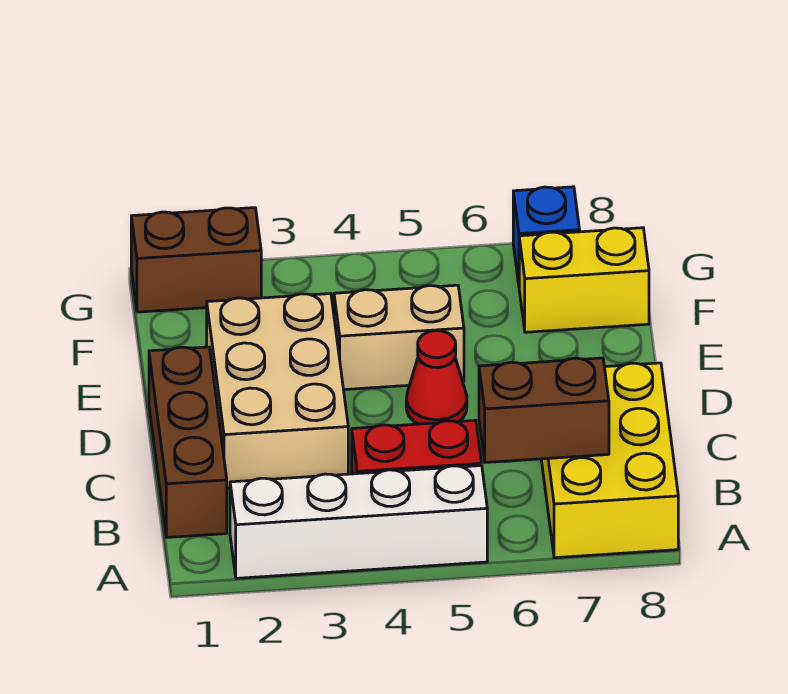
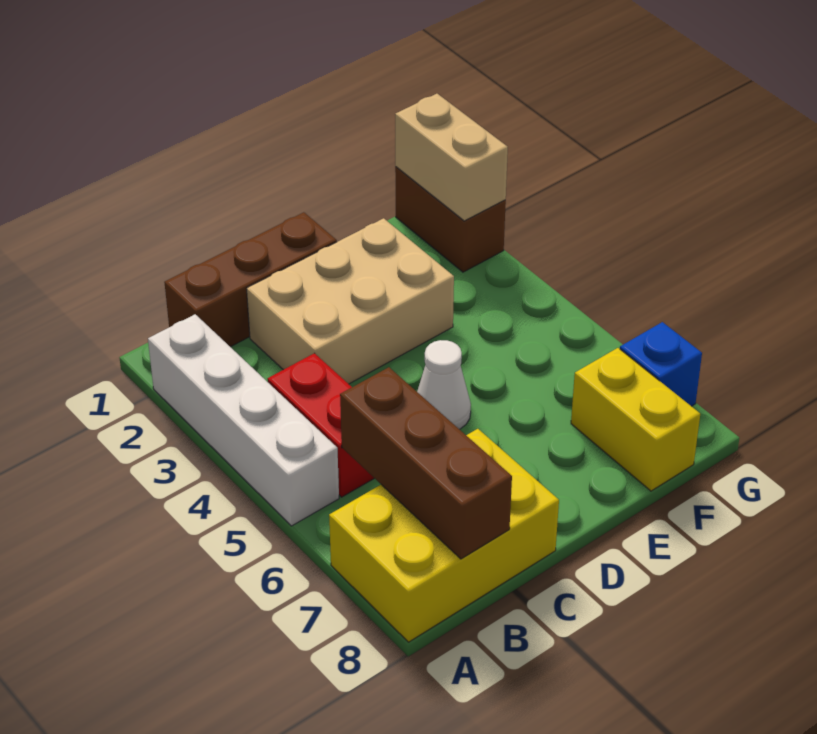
brown 1x2 brick [479,358,609,463] -> brown 1x3 brick [340,367,512,559]
red 1x1 cone [406,331,467,424] -> white 1x1 cone [417,340,471,429]
tan 1x2 brick [334,285,464,390] -> tan 1x2 brick moved to [395,94,508,221]

